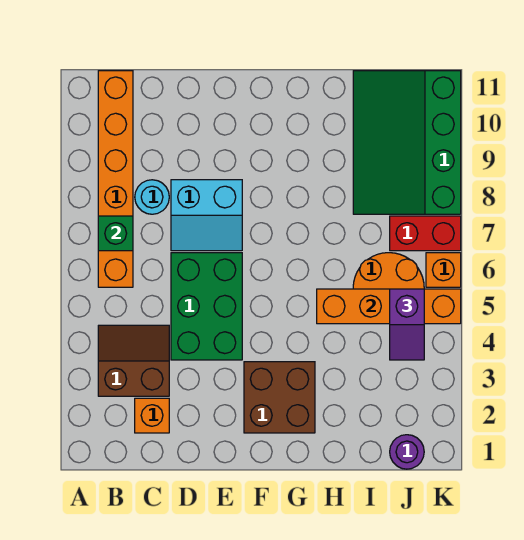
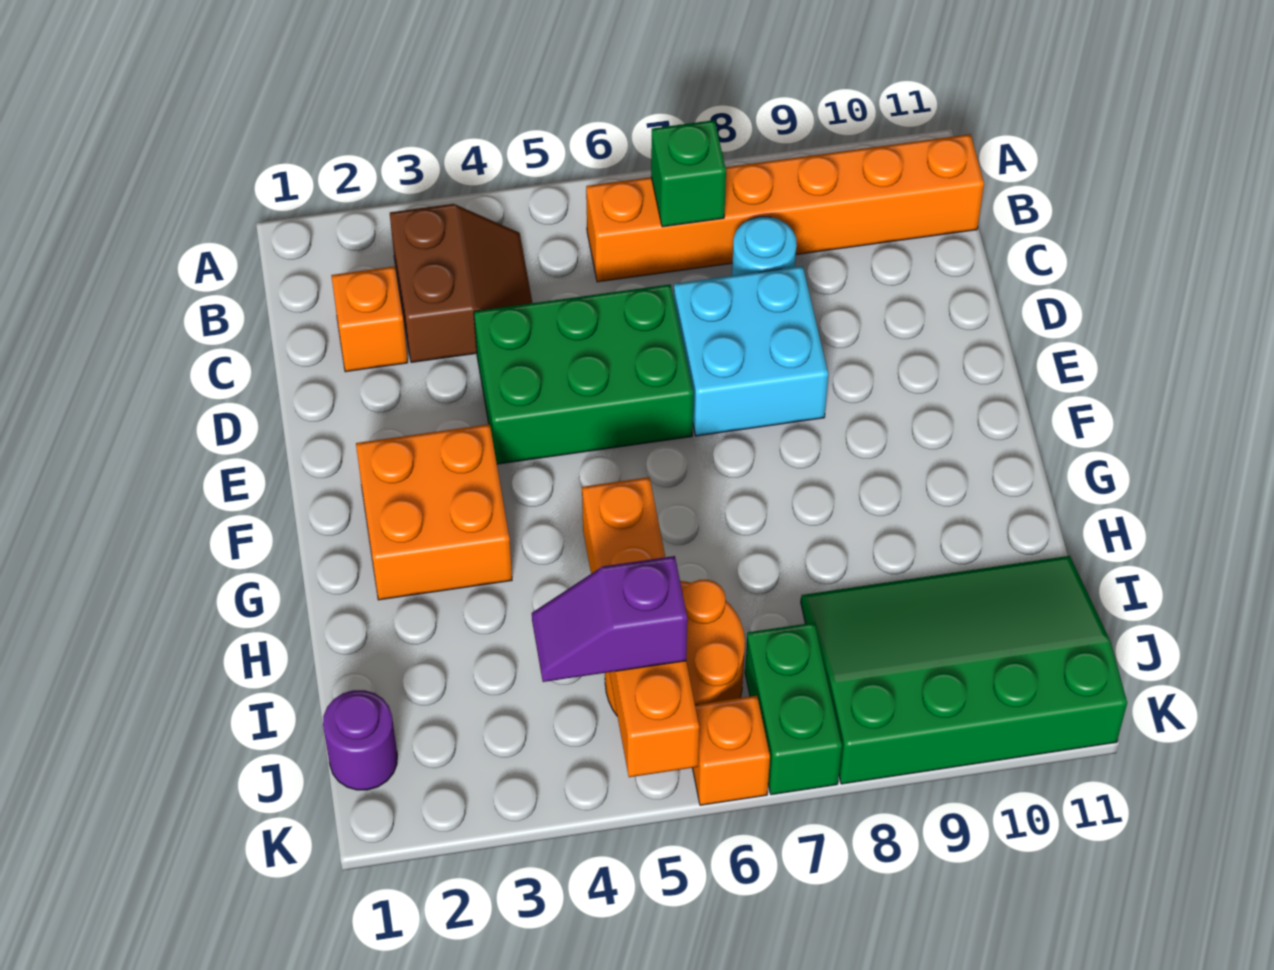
cyan 2x2 slope [171,180,242,251] -> cyan 2x2 brick [674,266,828,436]
brown 2x2 brick [244,362,315,433] -> orange 2x2 brick [356,424,512,600]
red 1x2 brick [390,216,461,251] -> green 1x2 brick [745,623,842,795]

